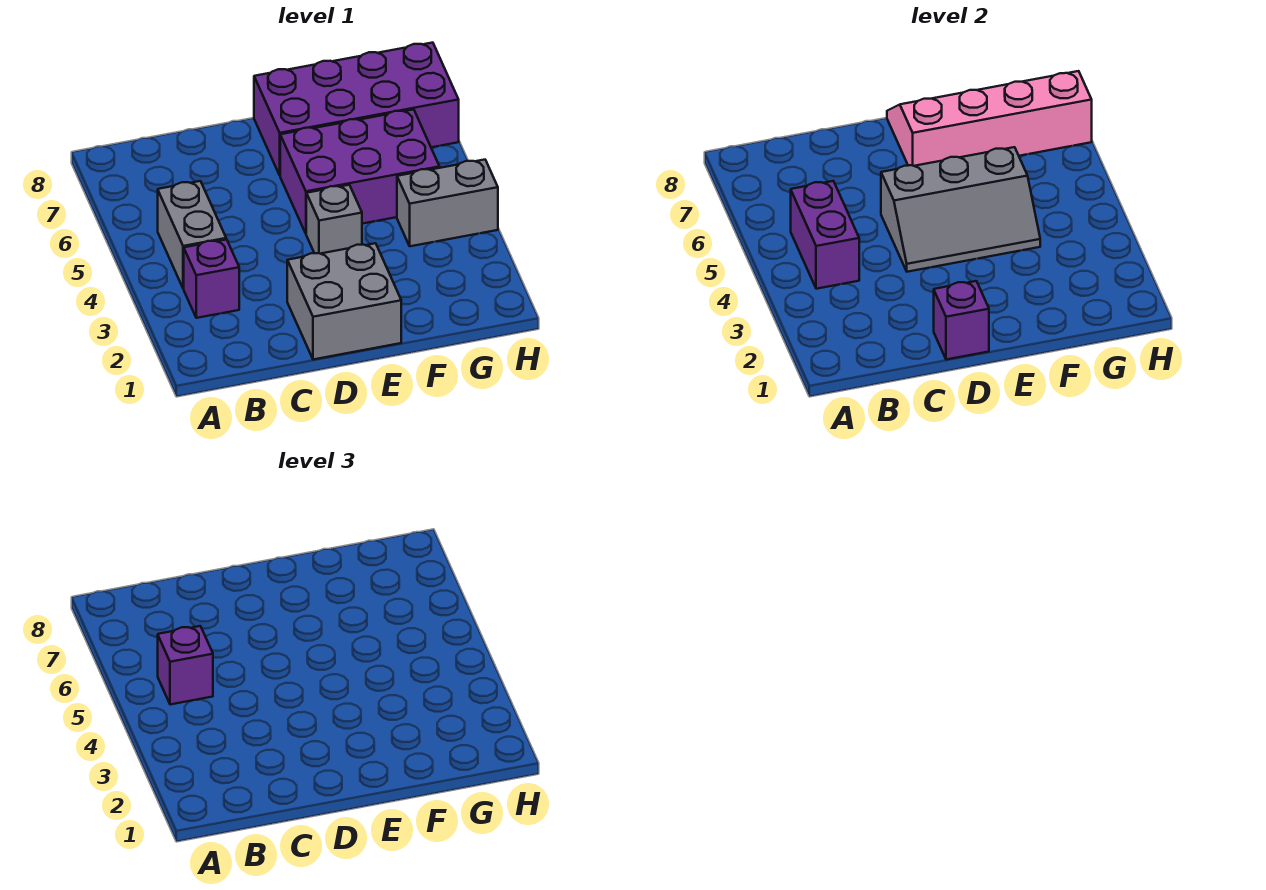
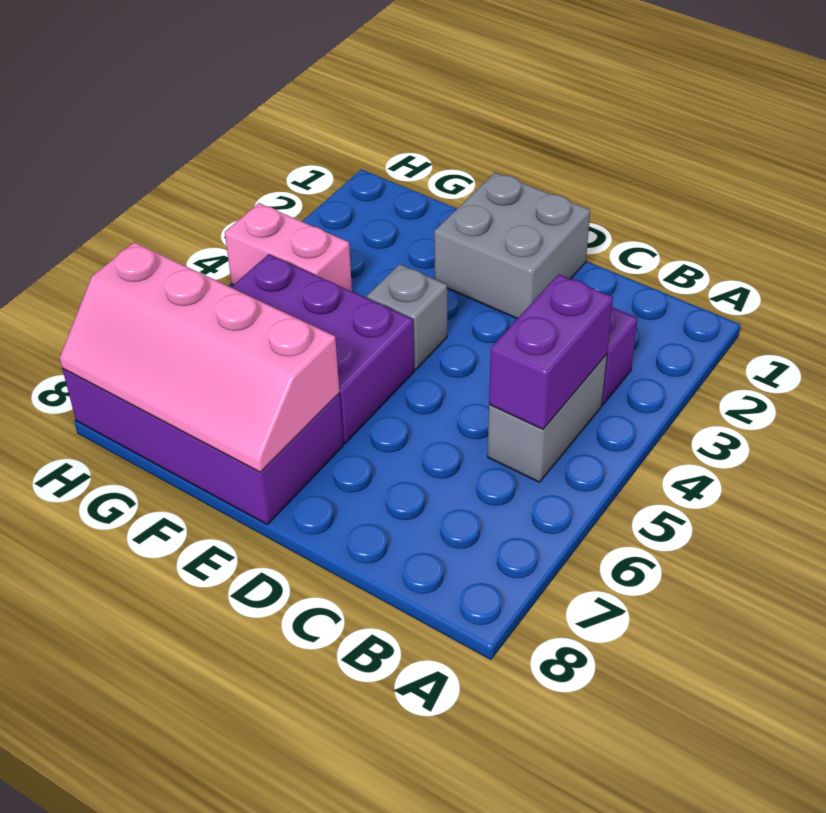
purple 1x1 brick [158,626,213,704] -> none
purple 1x1 brick [934,281,989,360] -> none
grey 2x3 slope [881,147,1040,272] -> none
grey 1x2 brick [397,160,498,246] -> pink 1x2 brick [225,203,352,291]

